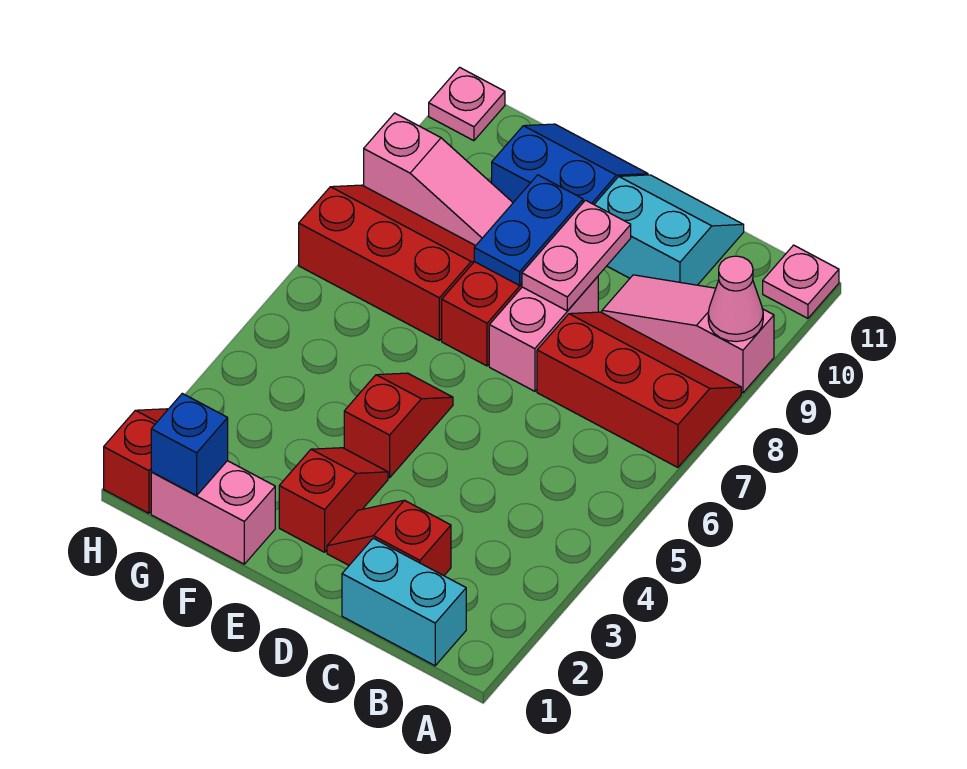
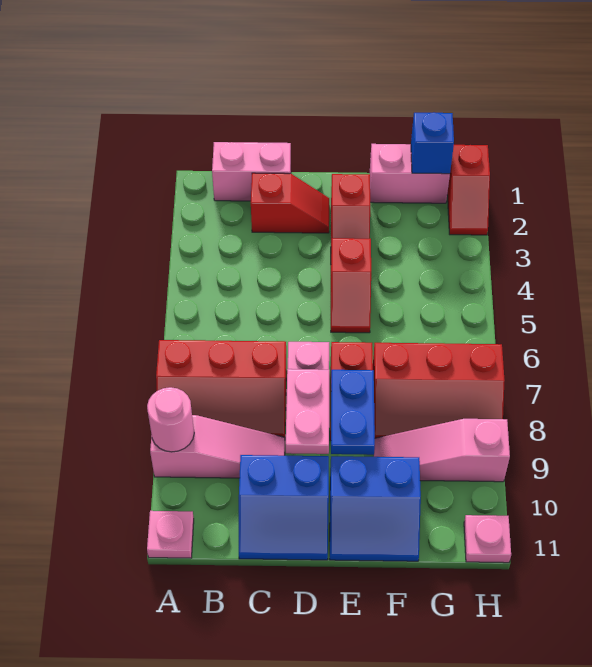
pink 1x1 cone [708,256,763,342] -> pink 1x1 round brick [147,387,194,452]
cyan 1x2 brick [342,538,466,666] -> pink 1x2 brick [212,142,291,201]
cyan 2x2 slope [594,175,744,285] -> blue 2x2 slope [239,455,329,560]

